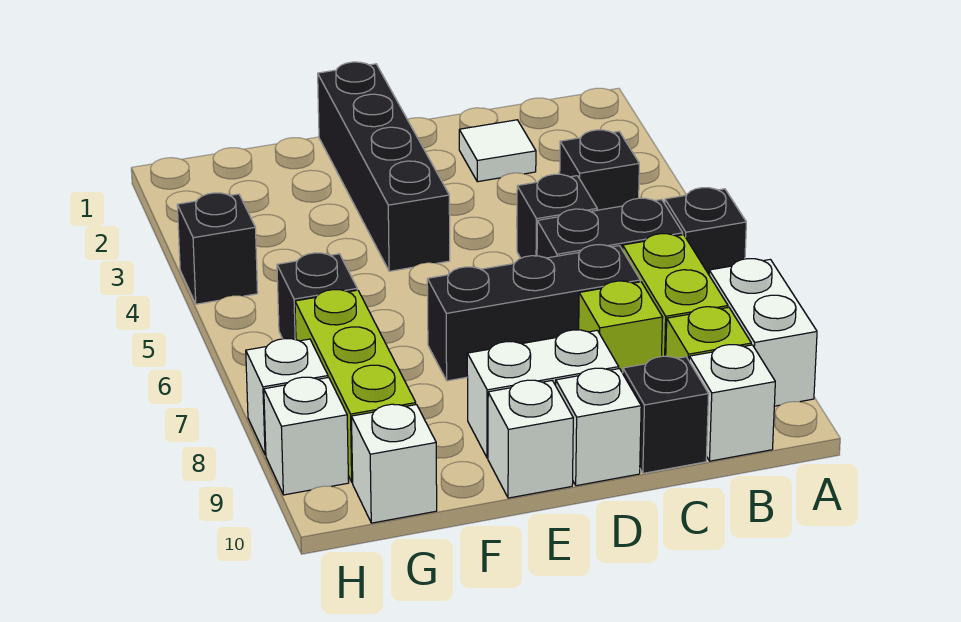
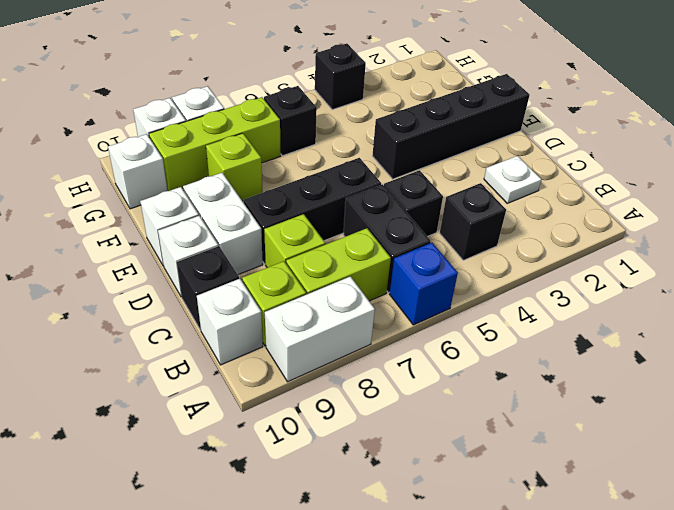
black 1x1 brick [665,188,746,274] -> blue 1x1 brick [390,243,458,325]
white 1x1 tile [459,120,536,182] -> white 1x1 plate [484,156,542,203]
black 1x3 brick [427,245,640,381] -> black 1x3 brick turned to [244,158,381,264]
none -> lime 1x1 brick [206,133,263,201]

